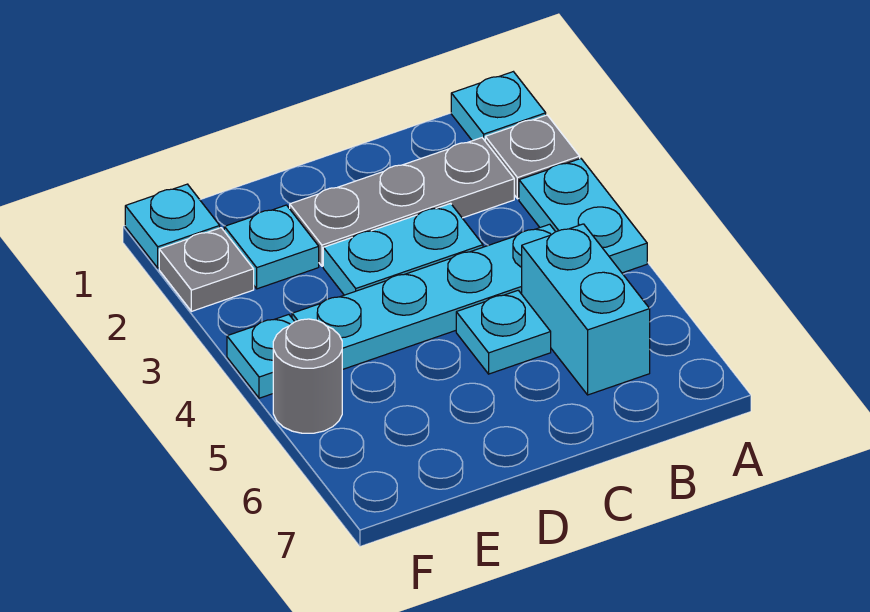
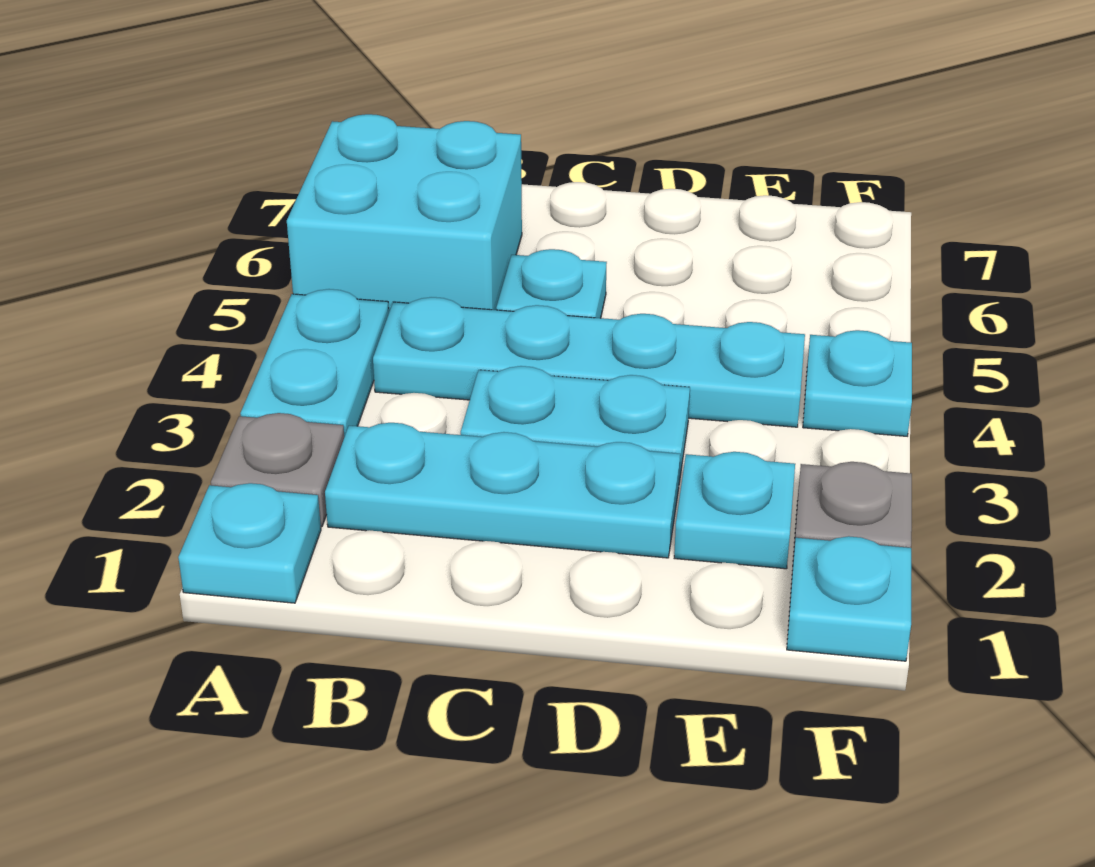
grey 1x3 plate [290,138,514,266] -> cyan 1x3 plate [325,423,680,558]
cyan 1x2 brick [522,224,650,395] -> cyan 2x2 brick [287,114,522,312]
grey 1x1 round brick [273,319,342,433] -> none

